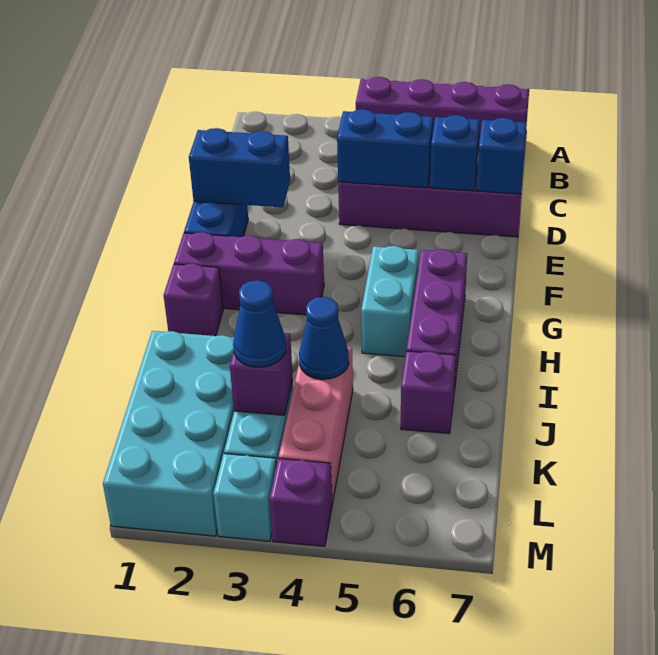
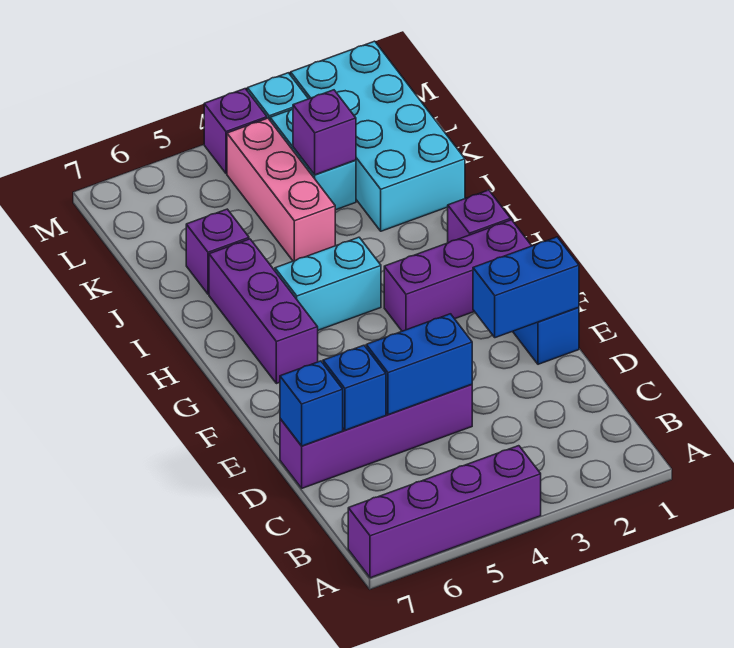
cyan 1x2 brick [361,246,419,357] -> cyan 1x2 brick turned to [275,237,381,330]
blue 1x1 cone [299,297,349,379] -> none
blue 1x1 cone [233,280,286,367] -> none

